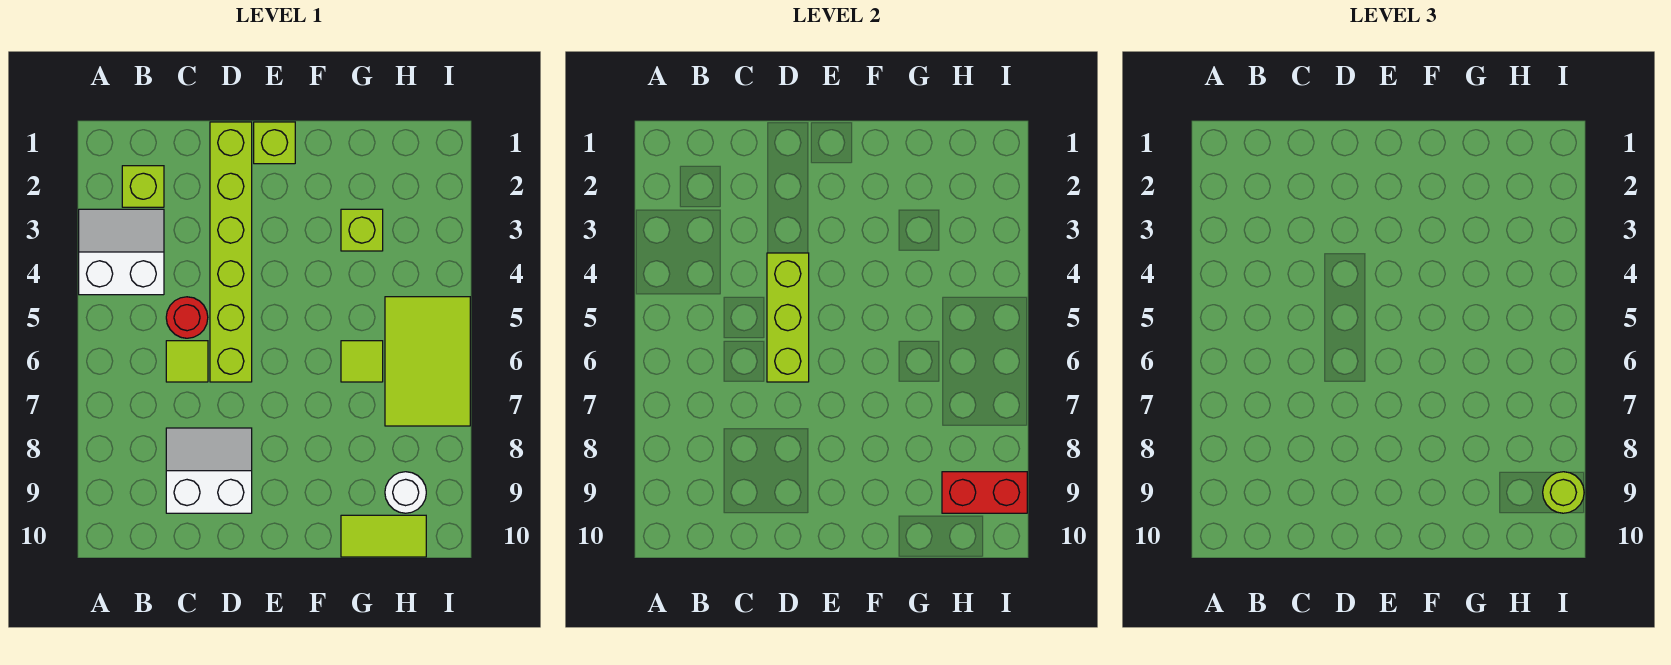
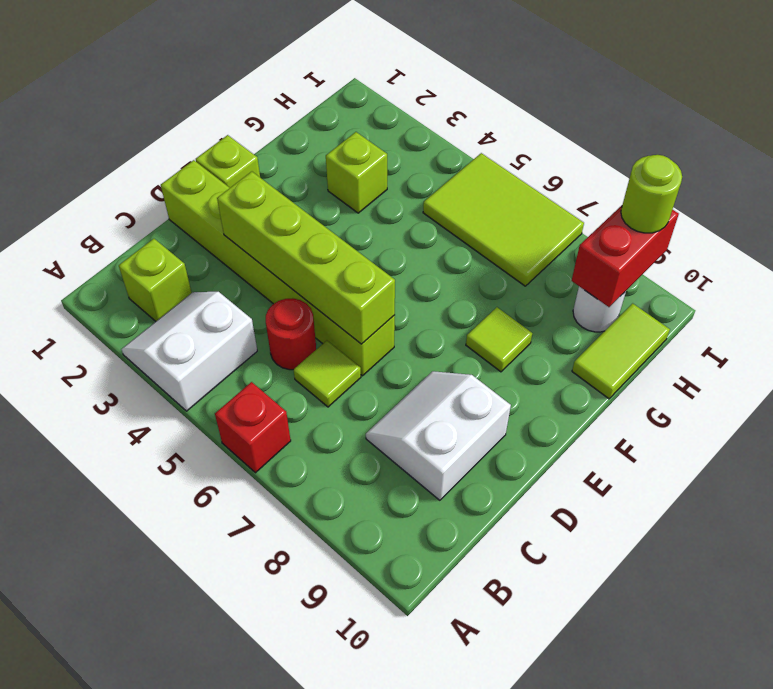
none -> red 1x1 brick [215,382,291,473]
lime 1x3 brick [767,253,809,382] -> lime 1x4 brick [217,172,395,344]
lime 1x1 tile [341,341,383,382] -> lime 1x1 tile moved to [466,307,532,372]

